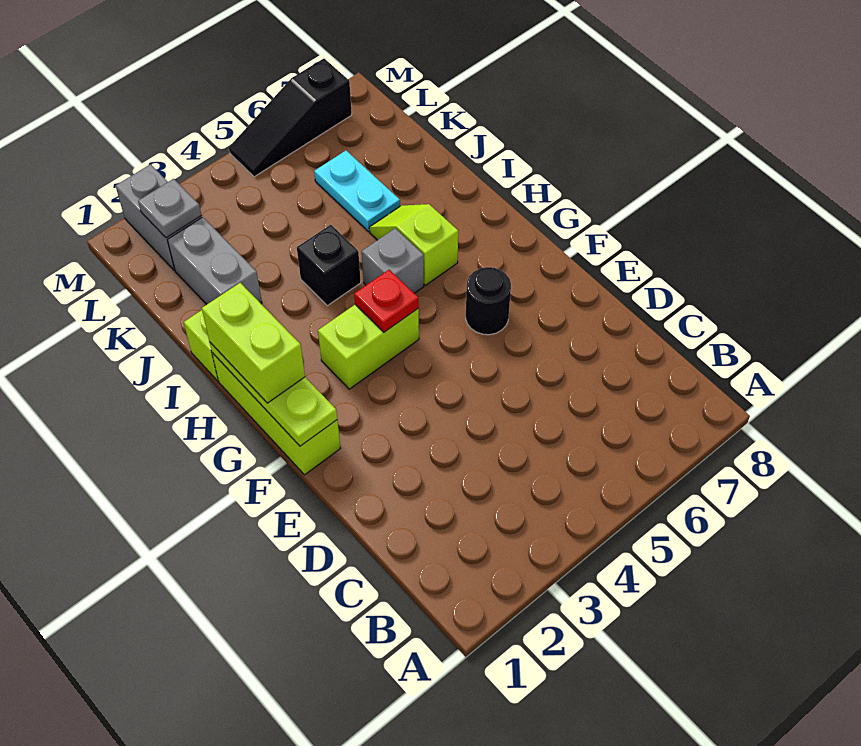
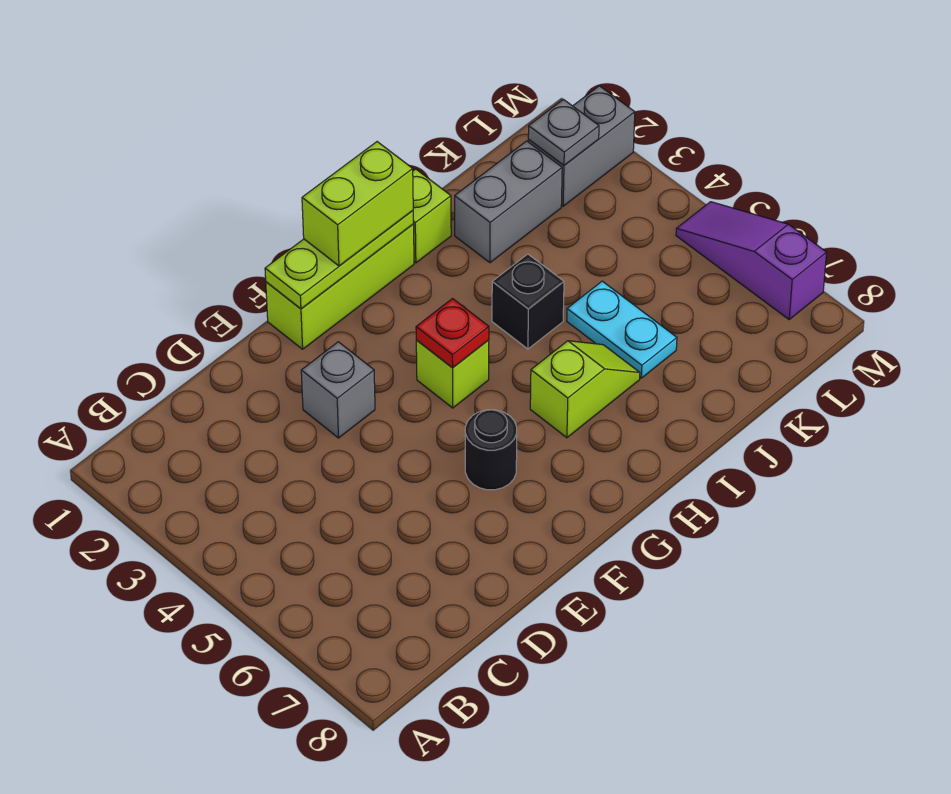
lime 1x2 brick [318,305,419,389] -> lime 1x1 brick [416,340,489,408]
grey 1x1 brick [362,228,424,293] -> grey 1x1 brick moved to [301,342,375,438]
cyan 1x2 plate [314,151,400,231] -> cyan 1x2 plate turned to [567,281,677,378]
black 1x3 slope [229,59,352,177] -> purple 1x3 slope [676,202,827,319]

